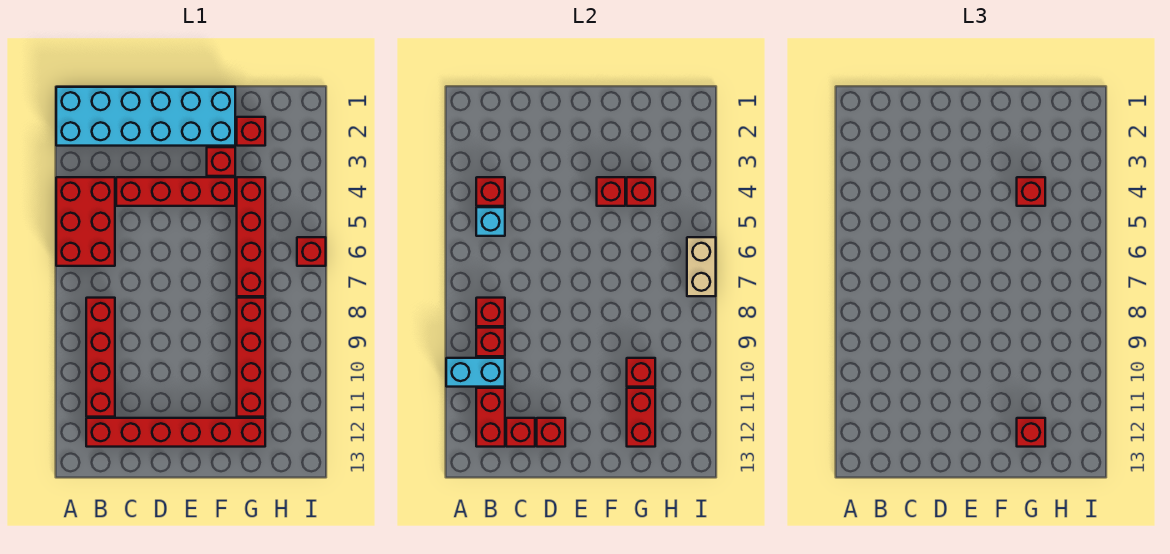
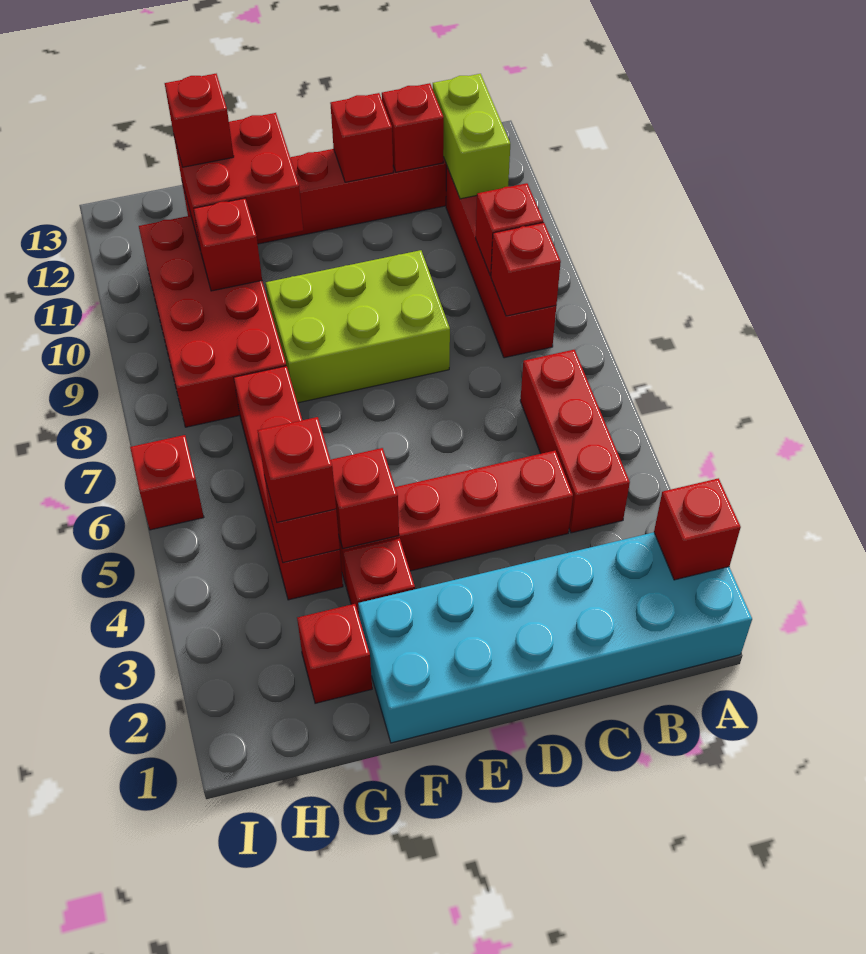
red 2x3 brick [56,177,115,266] -> red 1x3 brick [520,350,630,533]
cyan 1x2 brick [446,358,505,387] -> none
red 1x1 brick [476,177,505,206] -> red 1x1 brick moved to [654,478,741,580]
cyan 1x1 brick [476,207,505,236] -> none
red 1x2 brick [476,388,505,447] -> lime 1x2 brick [433,74,510,199]
none -> lime 2x3 brick [266,250,450,403]
red 1x4 brick [237,298,265,417] -> red 2x4 brick [139,216,286,427]
red 1x2 brick [627,388,655,447] -> red 2x2 brick [174,113,303,247]
tan 1x2 brick [687,237,716,296] -> none

